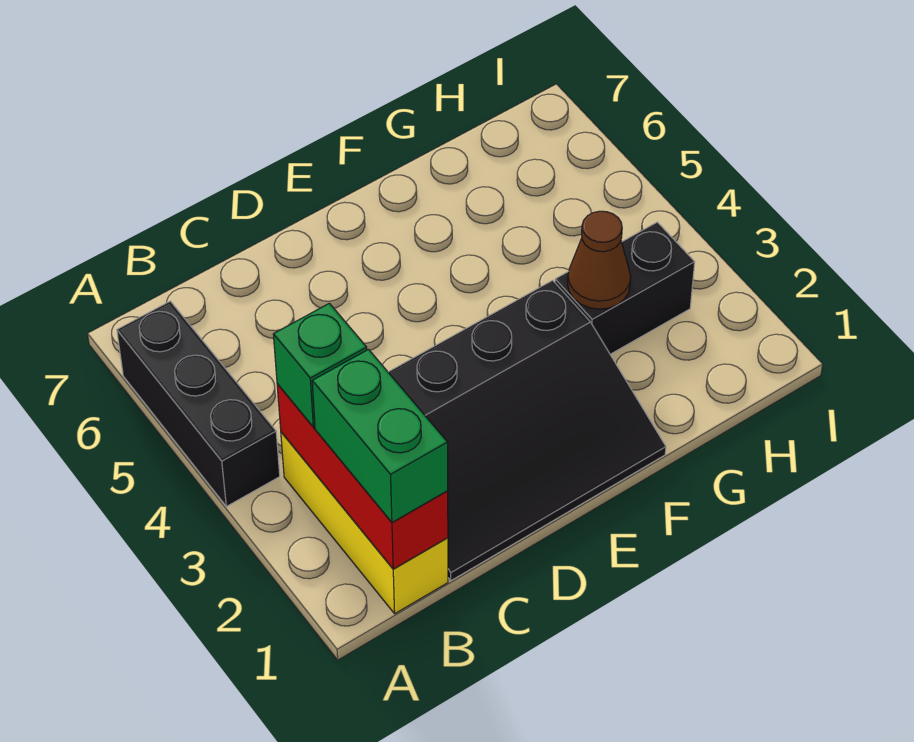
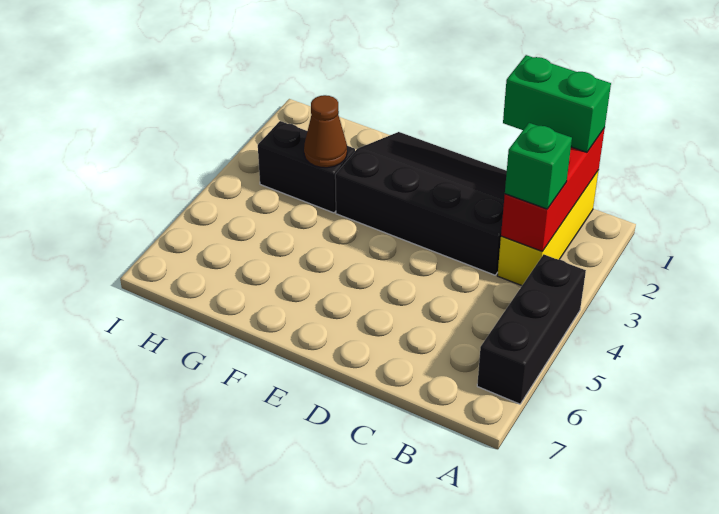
green 1x2 brick [312,350,448,522] -> green 1x2 brick turned to [503,55,611,152]

